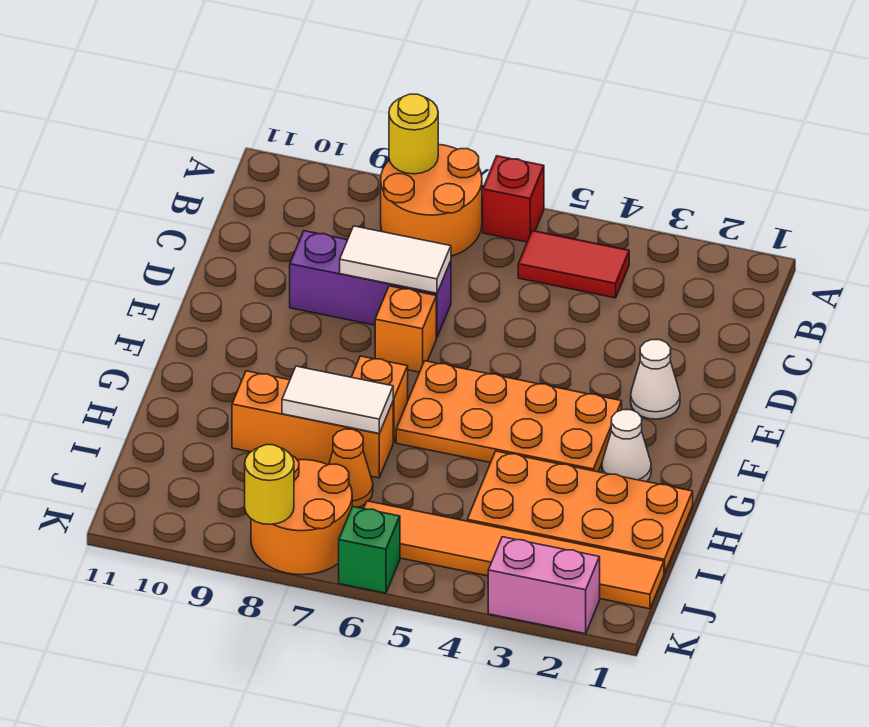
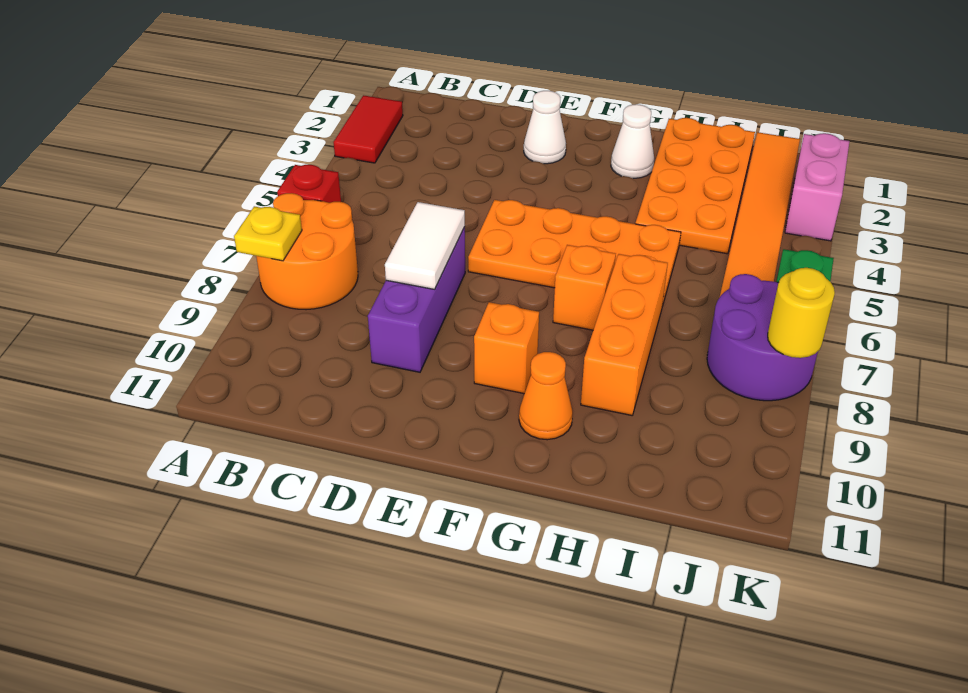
yellow 1x1 round brick [389,94,438,174] -> yellow 1x1 plate [234,206,302,261]
red 1x2 tile [518,231,629,298] -> red 1x2 tile moved to [333,95,403,163]
orange 1x1 brick [375,286,436,372] -> orange 1x1 brick moved to [474,302,539,394]
orange 2x4 plate [396,361,622,472] -> orange 2x4 plate turned to [468,200,681,306]
white 1x2 tile [282,366,393,433] -> none
orange 1x1 cone [329,429,373,507] -> orange 1x1 cone moved to [519,352,573,440]
orange 2x2 round brick [251,456,352,575] -> purple 2x2 round brick [707,274,818,401]

